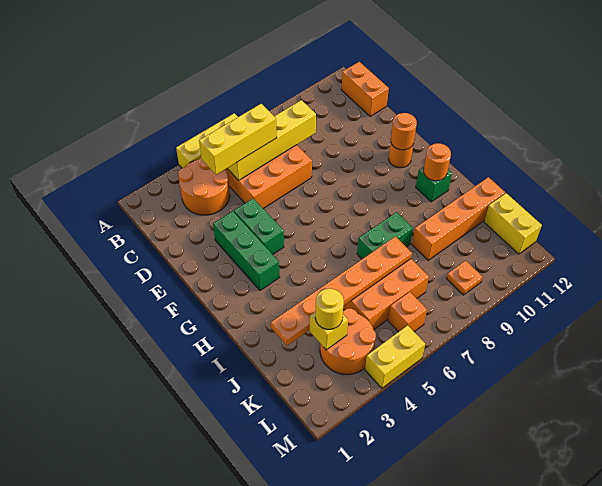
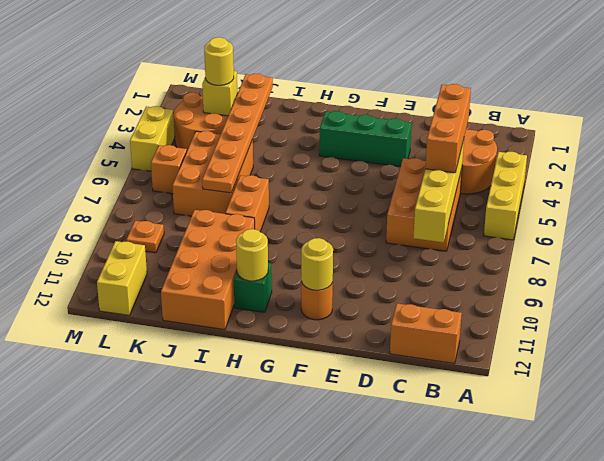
yellow 1x3 brick [199,104,277,175] -> orange 1x3 brick [425,84,471,173]
green 1x2 brick [234,198,284,254] -> none
orange 1x1 round brick [391,113,417,150] -> yellow 1x1 round brick [301,238,333,290]
orange 1x1 round brick [424,143,451,181] -> yellow 1x1 round brick [236,229,268,281]
green 1x2 brick [357,212,413,259] -> orange 1x2 brick [225,175,269,232]
orange 1x4 brick [412,177,505,260] -> orange 2x4 brick [161,210,255,330]
yellow 1x2 brick [484,193,542,254] -> yellow 1x2 brick turned to [97,241,147,315]

